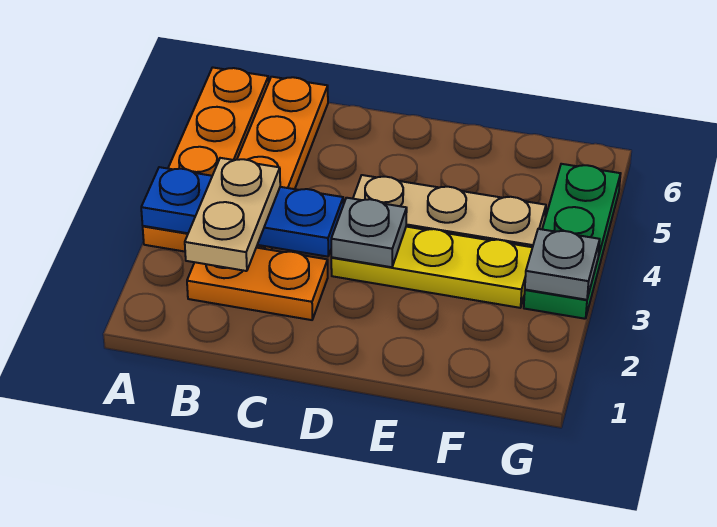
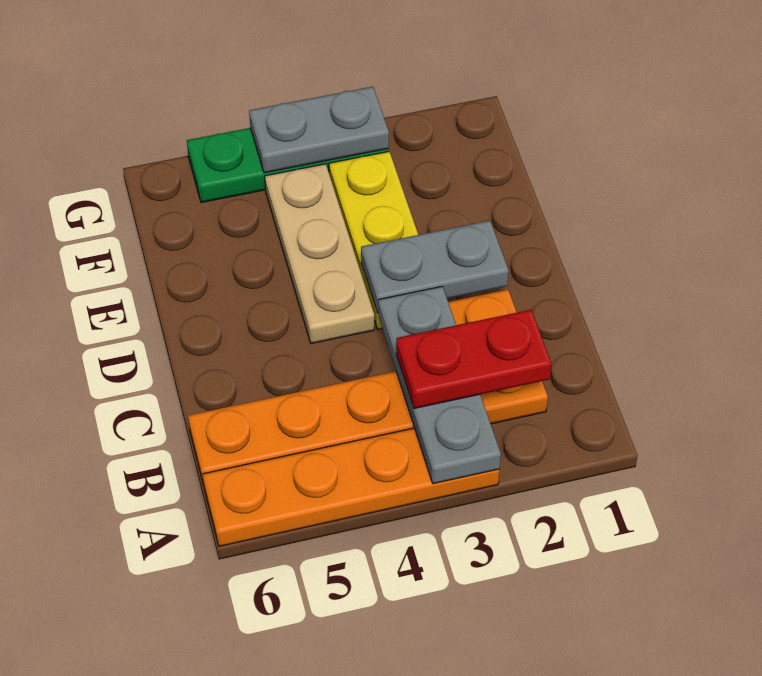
blue 1x3 plate [141,167,343,257] -> grey 1x3 plate [378,286,501,484]
tan 1x2 plate [185,158,280,271] -> red 1x2 plate [396,310,551,408]
grey 1x1 plate [331,198,407,267] -> grey 1x2 plate [361,220,509,313]
grey 1x1 plate [525,229,600,300] -> grey 1x2 plate [249,87,389,173]

